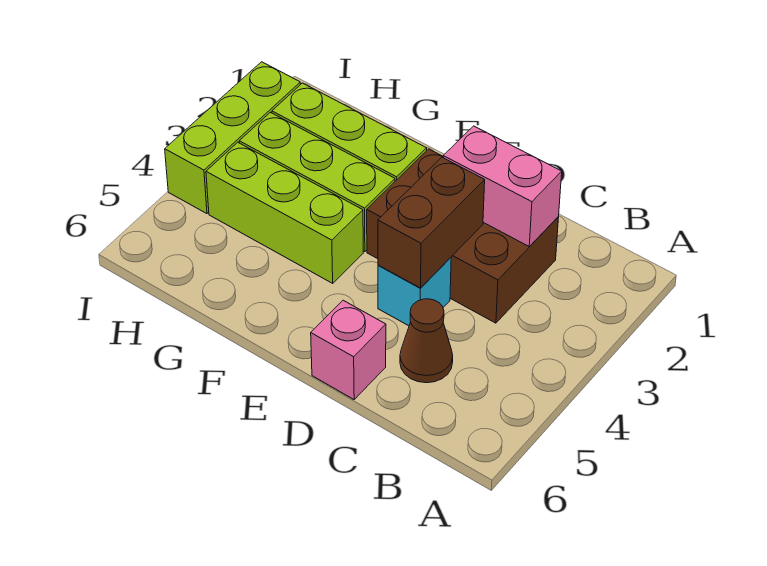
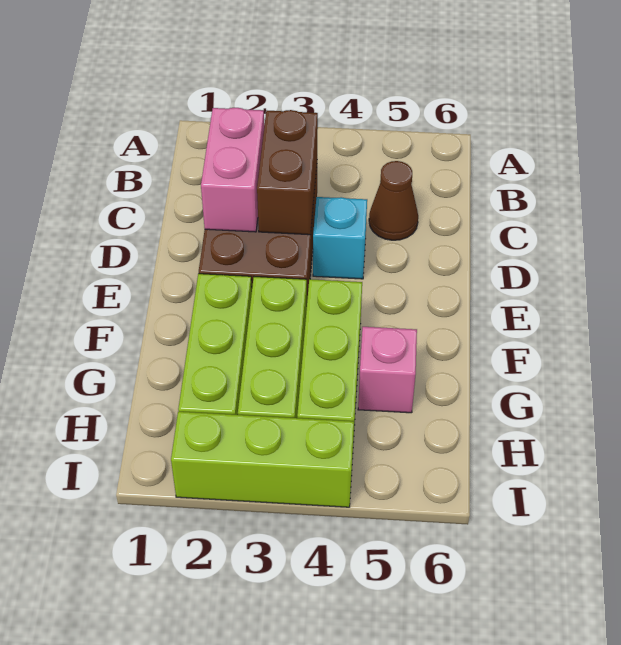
brown 1x2 brick [378,157,485,288] -> brown 1x2 brick turned to [257,110,318,235]
pink 1x1 brick [311,300,386,399] -> pink 1x1 brick moved to [358,327,417,413]

